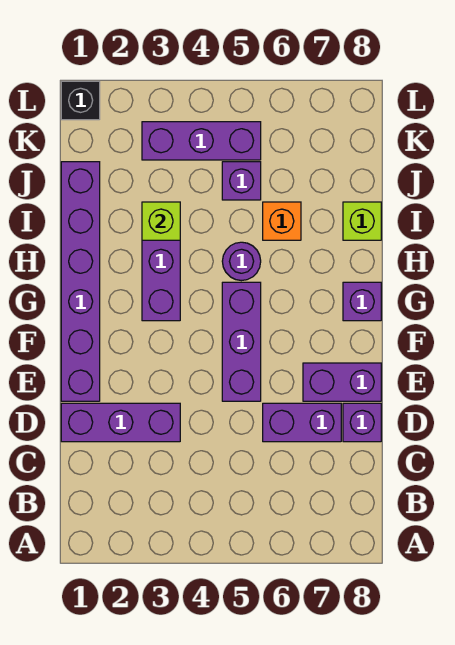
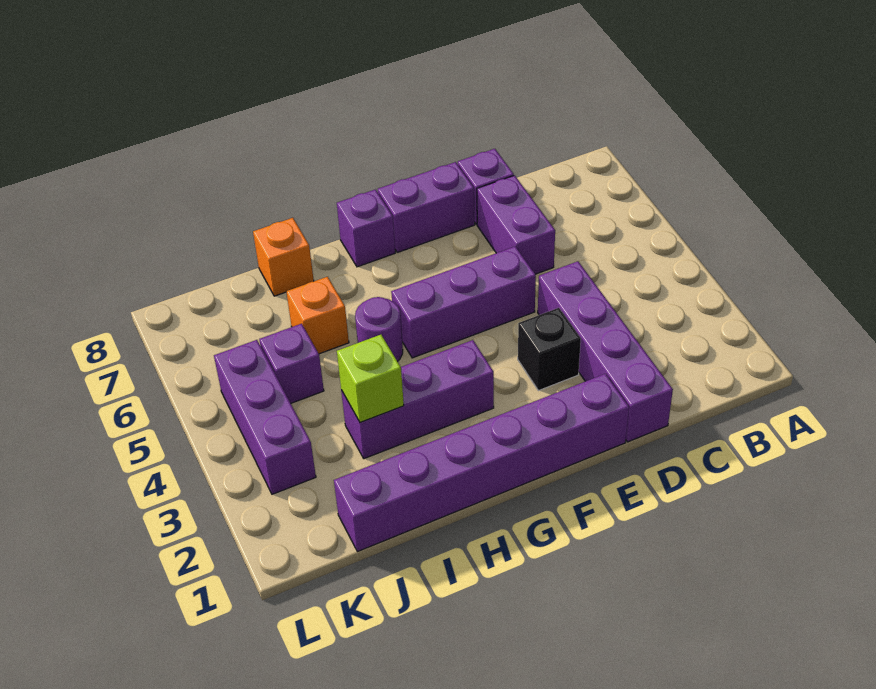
purple 1x3 brick [61,403,180,442] -> purple 1x4 brick [538,261,673,442]
purple 1x2 brick [303,363,381,401] -> purple 1x2 brick turned to [378,162,475,252]
lime 1x1 brick [343,202,381,240] -> orange 1x1 brick [253,218,314,296]
black 1x1 brick [61,81,100,120] -> black 1x1 brick moved to [518,308,581,391]

